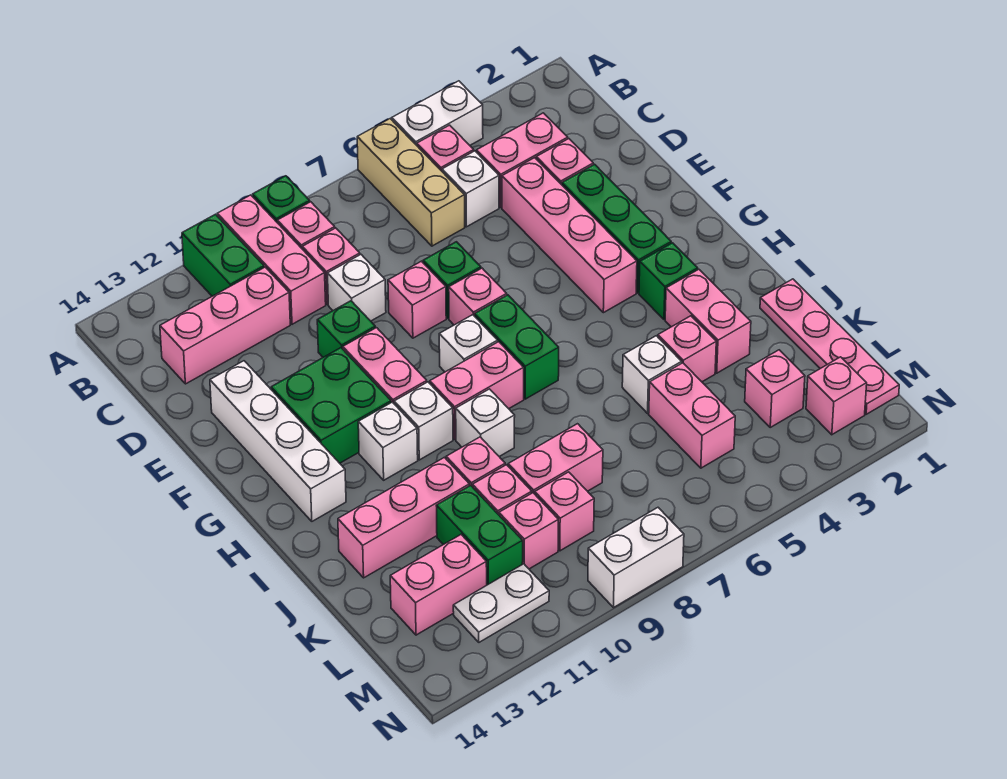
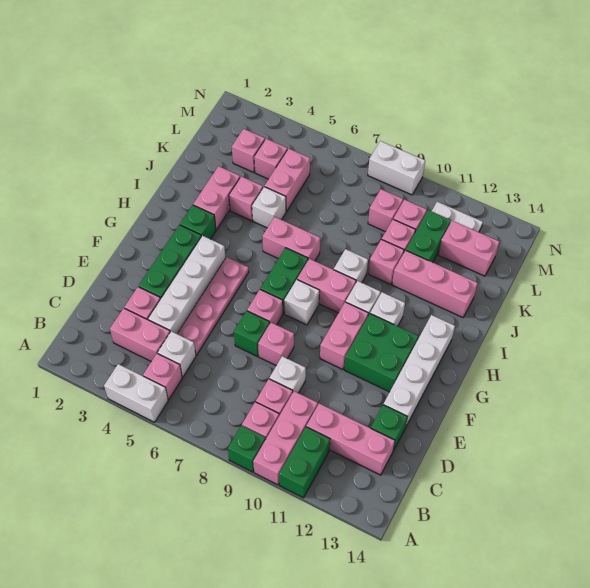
tan 1x3 brick [357,119,465,246] -> none
pink 1x4 brick [502,158,637,313] -> white 1x4 brick [148,236,225,334]
green 1x1 brick [317,301,375,357] -> green 1x1 brick moved to [371,405,407,451]
pink 1x4 plate [760,279,899,414] -> pink 1x4 plate moved to [178,257,249,355]
pink 1x2 brick [508,424,603,494] -> pink 1x2 brick moved to [263,217,320,261]
pink 1x1 brick [806,357,867,435] -> pink 1x1 brick moved to [254,139,287,179]

